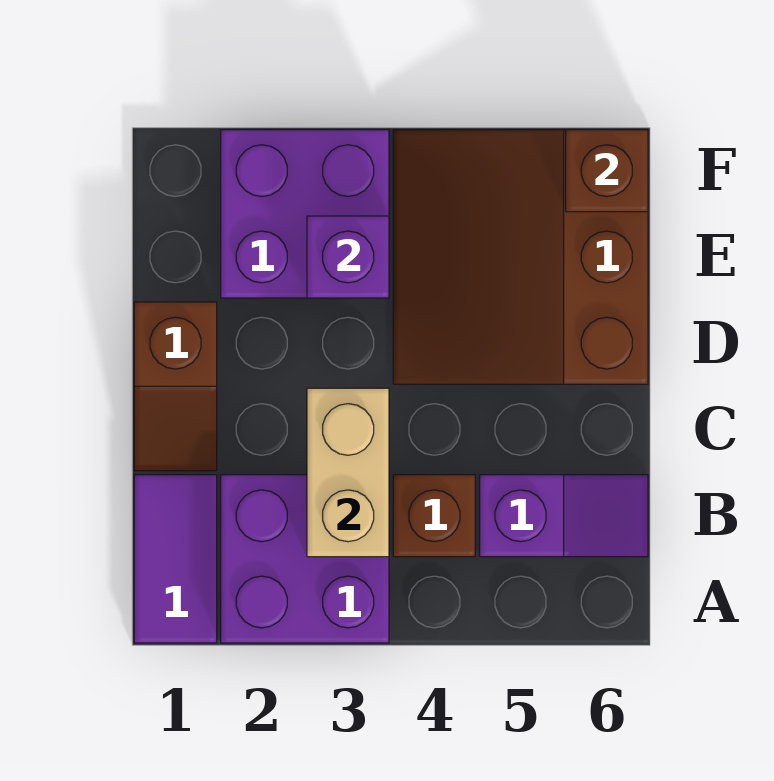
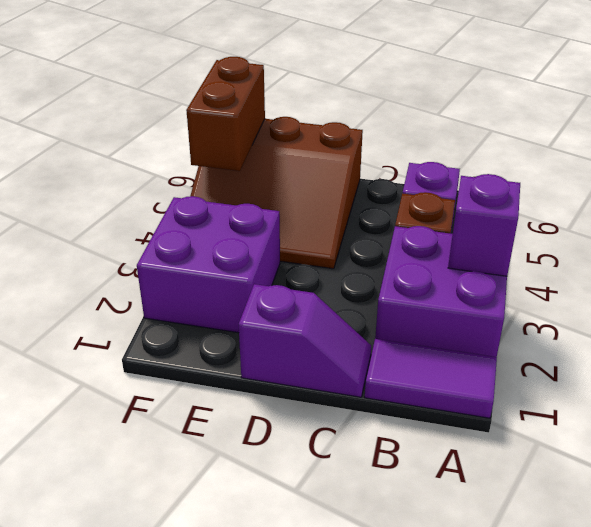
tan 1x2 brick [307,388,389,557] -> none
brown 1x2 slope [134,302,217,471] -> purple 1x2 slope [239,284,371,397]
purple 1x1 brick [307,216,389,298] -> purple 1x1 brick moved to [448,174,520,276]
brown 1x1 brick [566,130,648,212] -> brown 1x2 brick [186,57,265,171]

